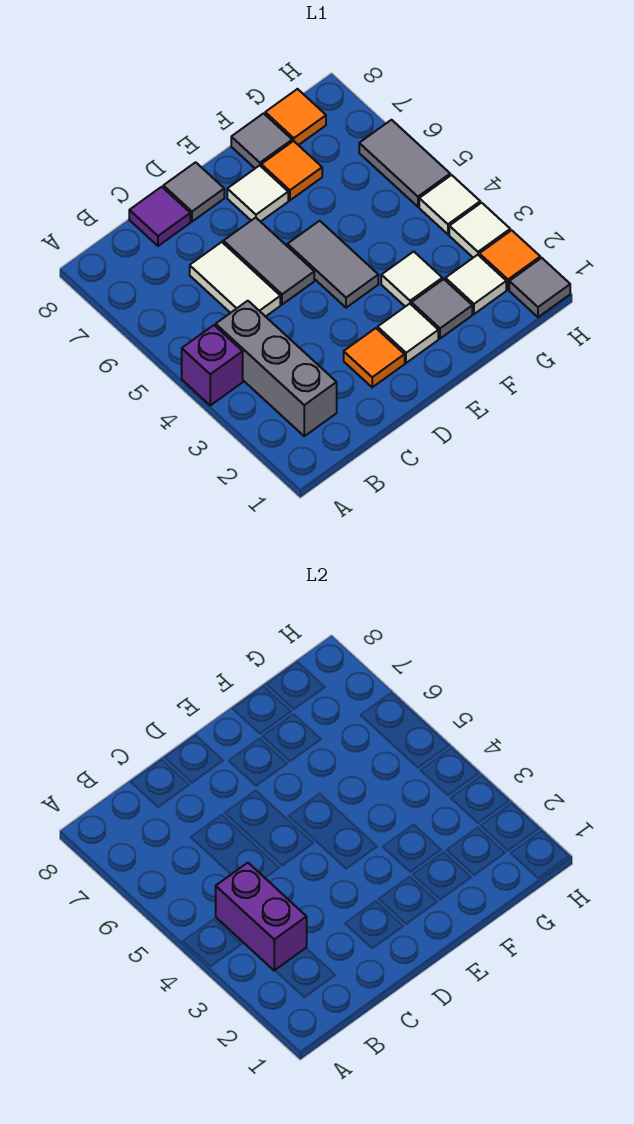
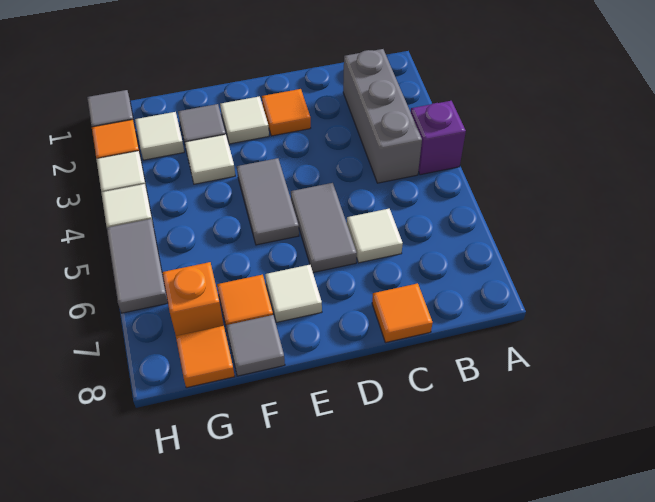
purple 1x2 brick [216,863,307,971] -> none
white 1x2 tile [190,242,280,317] -> white 1x1 tile [347,209,403,263]
purple 1x1 tile [129,187,190,246] -> orange 1x1 tile [372,283,433,343]
grey 1x1 tile [163,162,224,222] -> none
none -> orange 1x1 brick [162,262,224,336]

